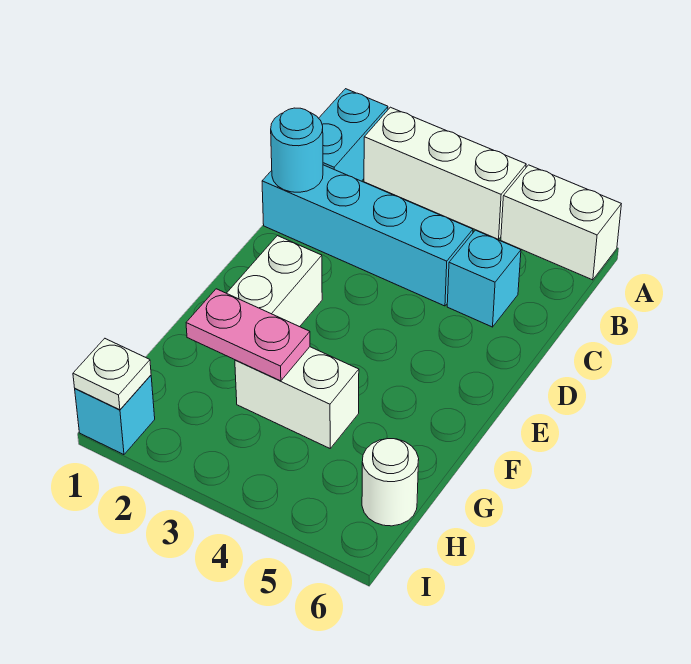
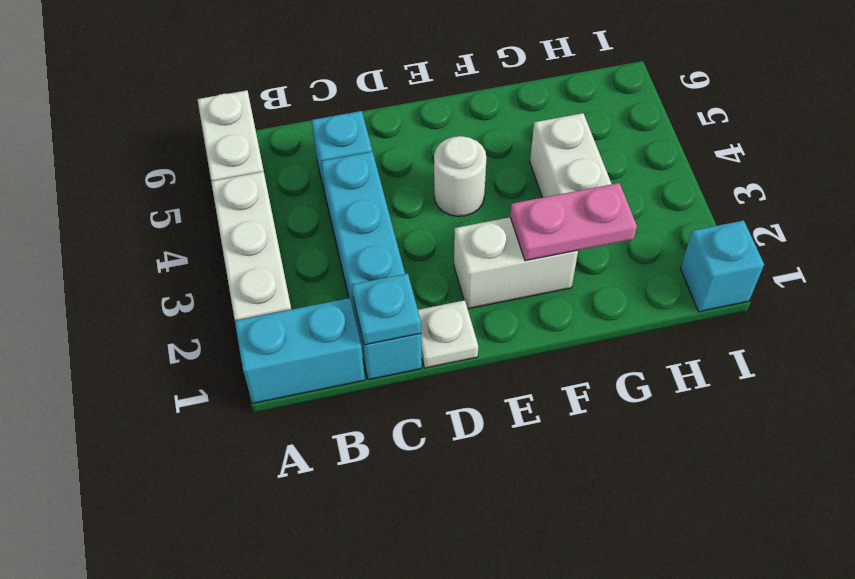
cyan 1x1 round brick [271,108,323,192] -> cyan 1x1 plate [352,273,421,345]
pink 1x2 plate [186,289,310,381] -> pink 1x2 plate turned to [510,183,637,261]
white 1x1 round brick [362,439,419,526] -> white 1x1 round brick moved to [434,136,486,216]
white 1x1 plate [73,339,151,410] -> white 1x1 plate moved to [418,300,478,368]

